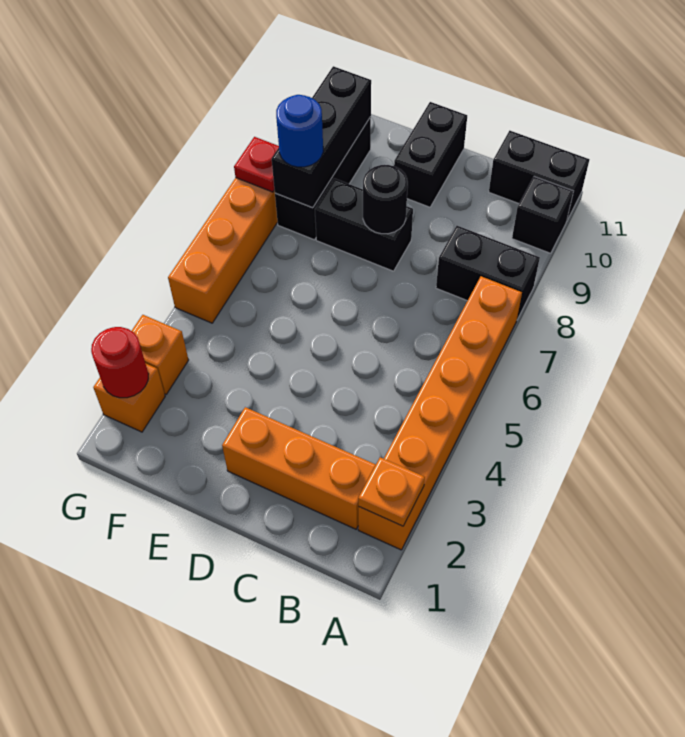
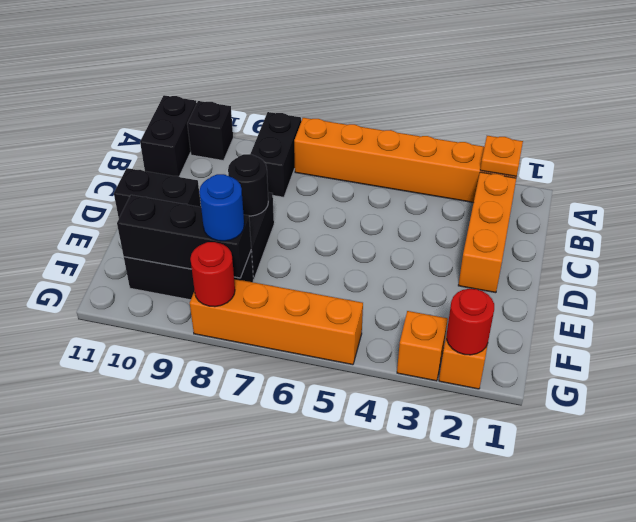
red 1x1 plate [234,137,279,192] -> red 1x1 round brick [190,242,235,307]

